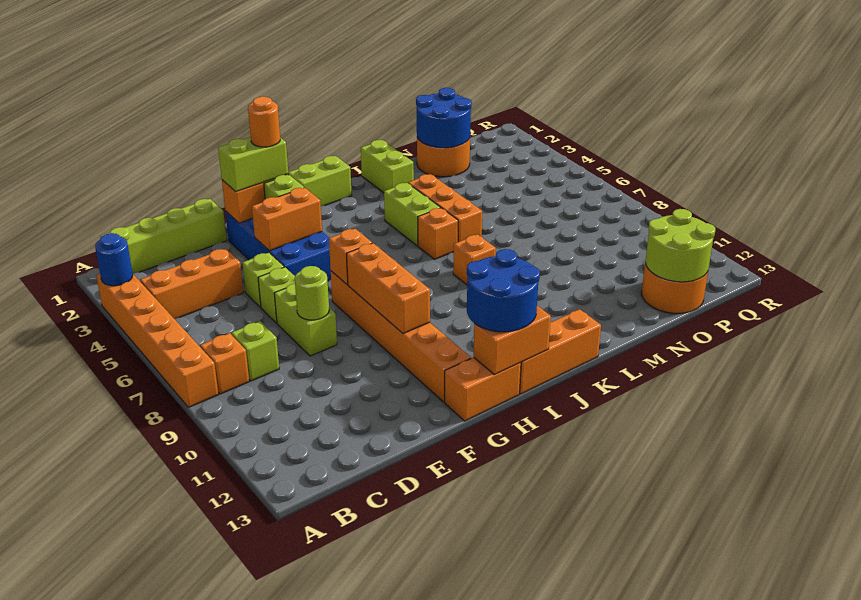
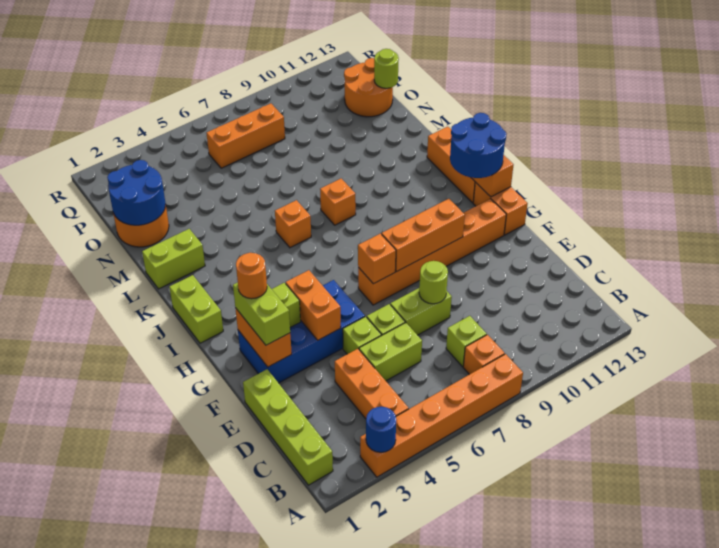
lime 1x2 brick [384,183,440,246] -> lime 1x2 brick moved to [359,323,422,381]
orange 1x3 brick [408,174,482,242] -> orange 1x3 brick moved to [207,103,285,168]
lime 2x2 round brick [645,209,715,282] -> lime 1x1 round brick [374,49,399,88]

